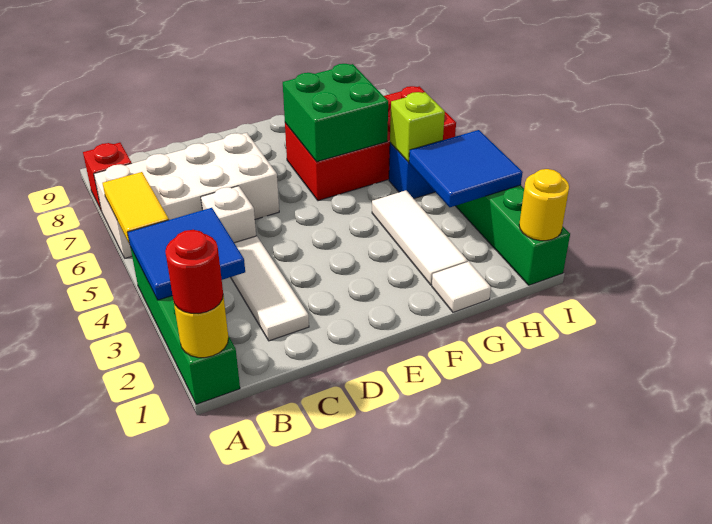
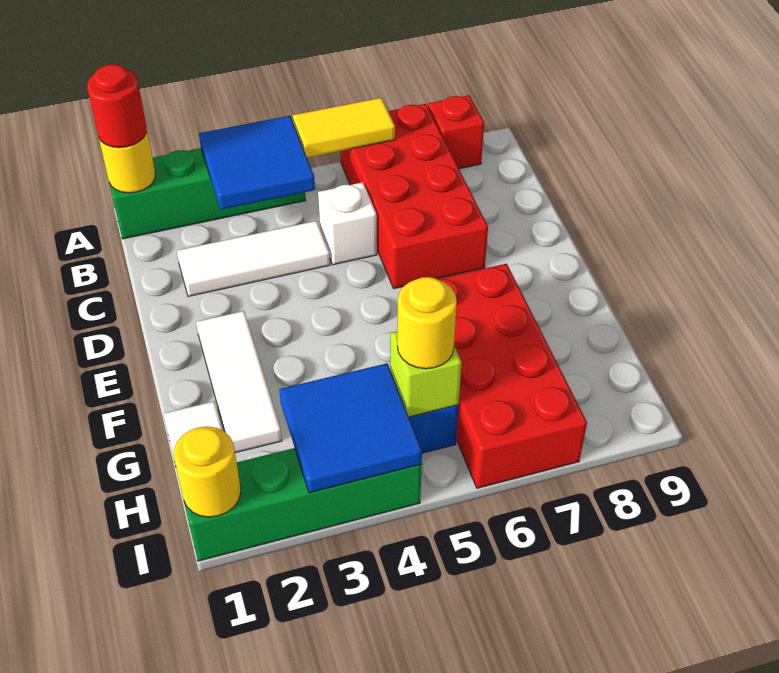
white 2x4 brick [94,133,279,258] -> red 2x4 brick [340,104,488,289]
green 2x2 brick [283,64,388,162] -> none
white 1x3 tile [372,190,468,285] -> white 1x3 tile turned to [196,311,282,453]
none -> yellow 1x1 round brick [397,277,457,369]

